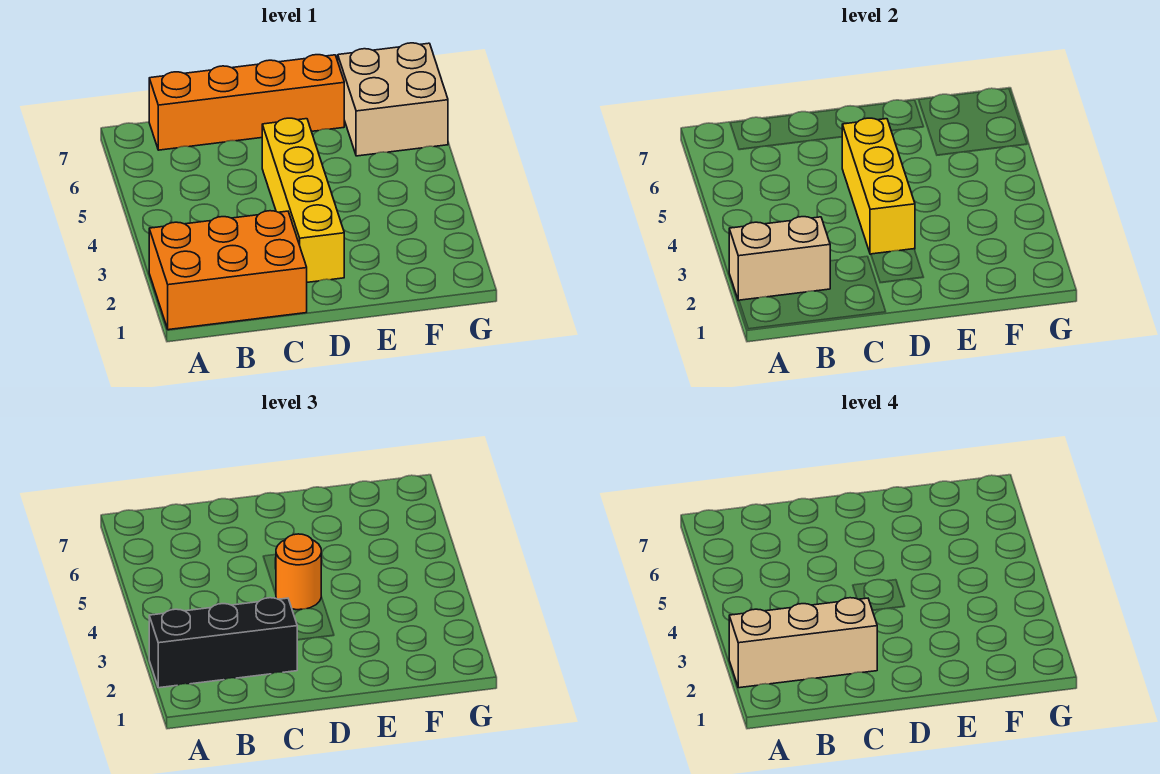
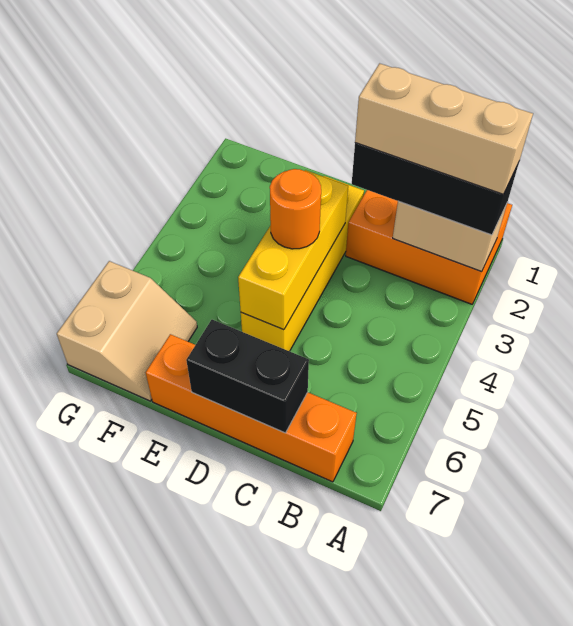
none -> black 1x2 brick [186,320,309,433]
tan 2x2 brick [338,43,448,156] -> tan 2x2 slope [57,261,197,401]

